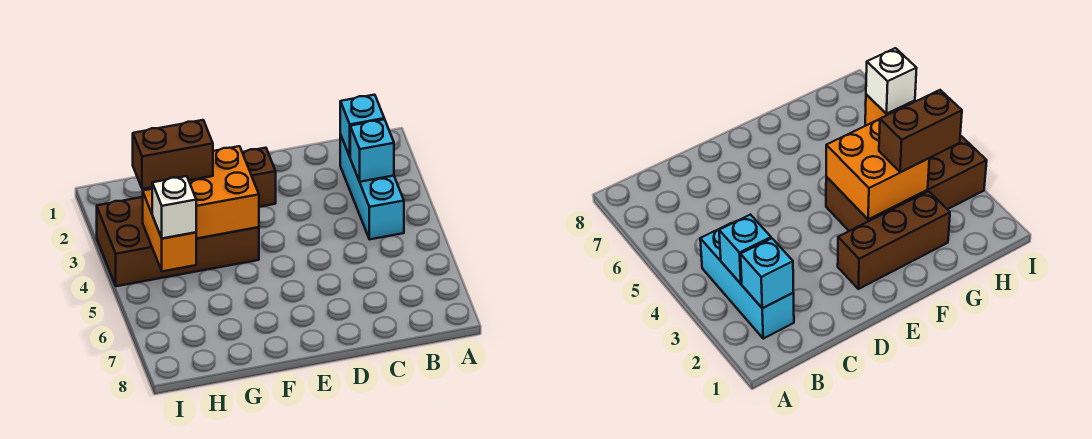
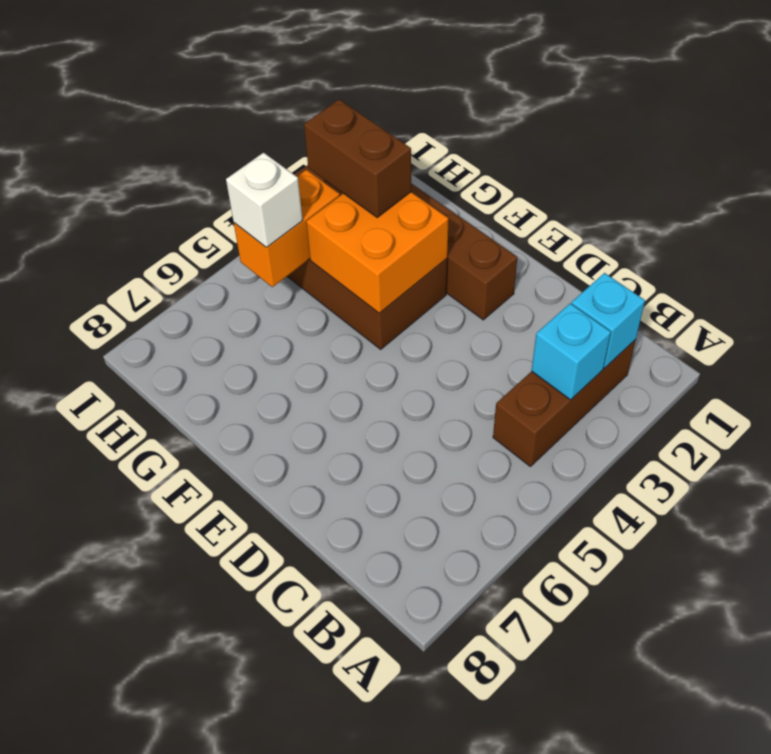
cyan 1x3 brick [340,134,404,239] -> brown 1x3 brick [493,340,636,466]

